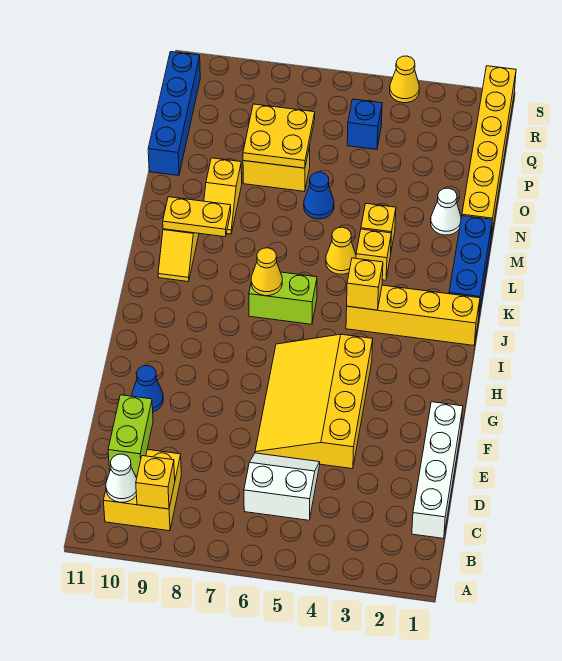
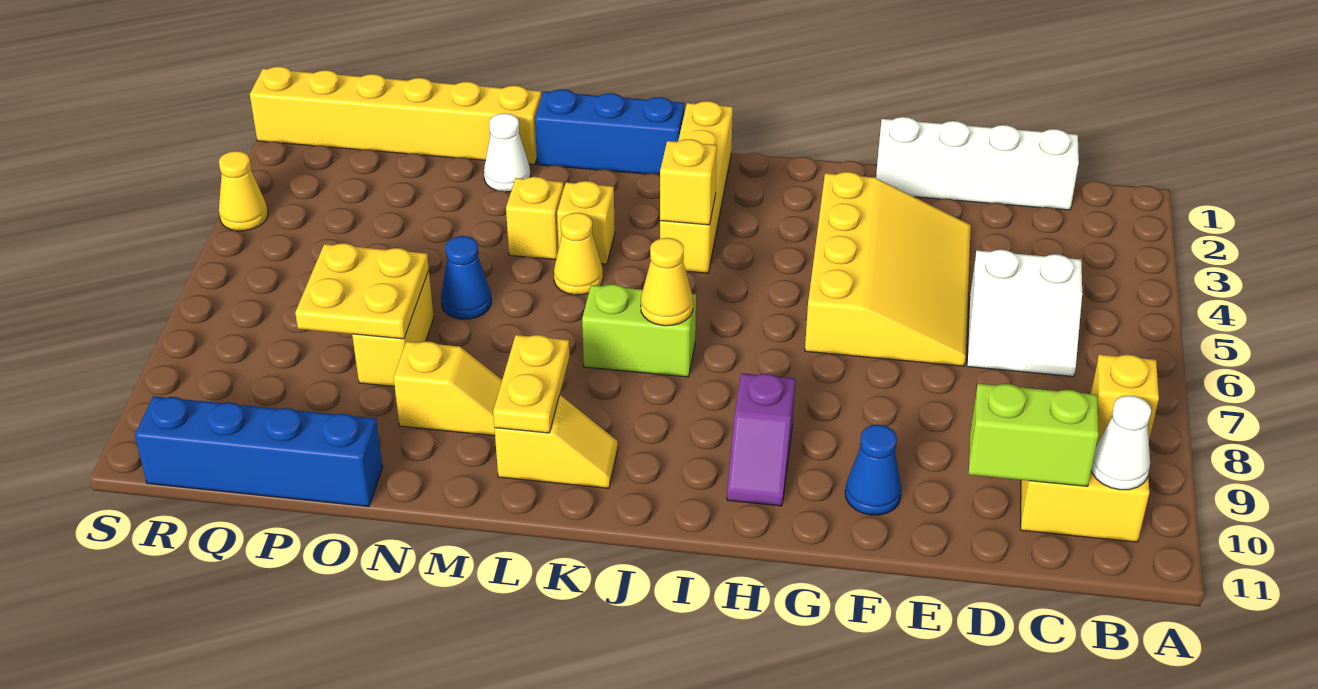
white 2x2 slope [244,453,320,520] -> white 2x2 slope turned to [967,250,1082,376]
yellow 3x4 slope [255,334,373,469] -> yellow 3x4 slope turned to [805,172,971,366]
none -> purple 1x2 slope [727,373,795,506]
lime 1x2 brick [249,272,317,324] -> lime 1x2 brick turned to [582,284,696,377]
blue 1x1 brick [347,99,382,150] -> none

